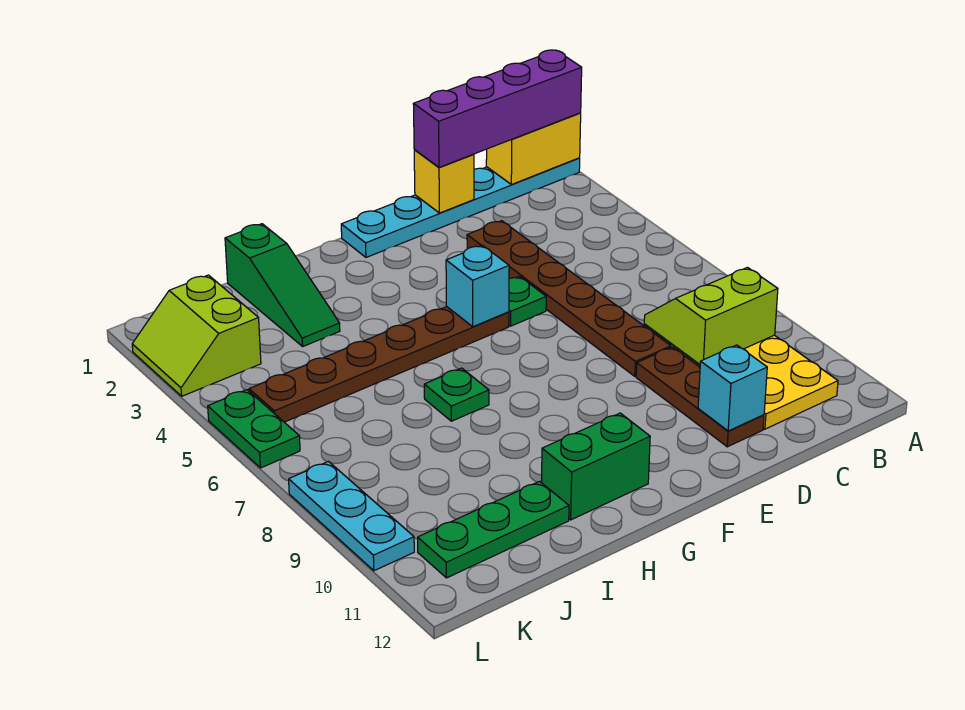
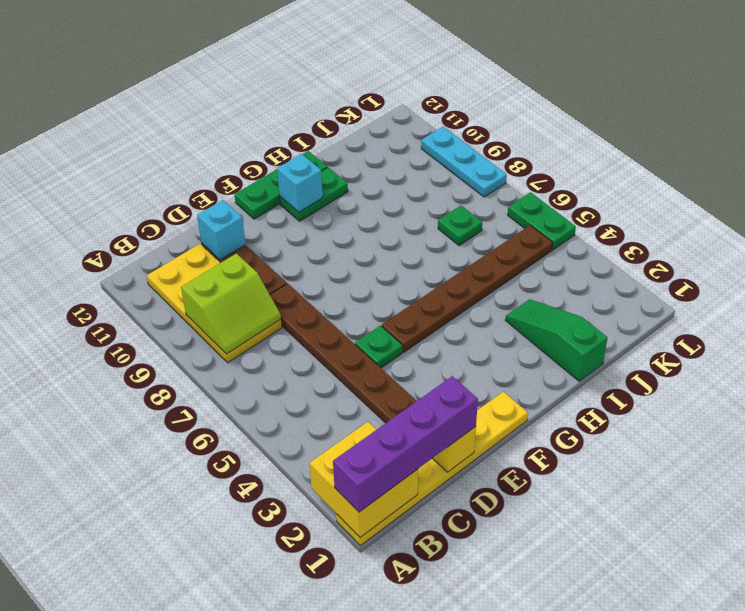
cyan 1x6 plate [341,158,580,257] -> yellow 1x6 plate [336,392,528,546]
yellow 1x2 brick [486,113,581,185] -> yellow 2x2 brick [309,422,418,537]
cyan 1x1 brick [446,245,509,327] -> cyan 1x1 brick moved to [277,154,323,212]
green 1x2 brick [542,413,650,520] -> green 1x2 plate [280,167,348,221]
green 1x1 plate [424,368,489,421] -> green 1x1 plate moved to [438,206,482,246]
green 1x3 plate [418,481,569,578] -> green 1x3 plate moved to [234,151,327,219]
lime 2x2 slope [132,275,261,396] -> none

